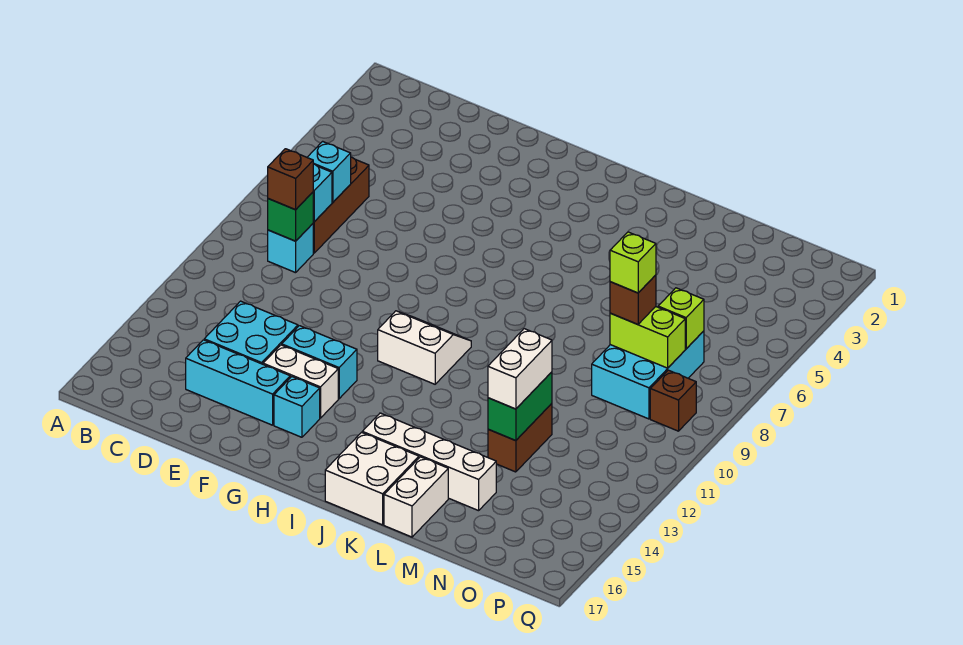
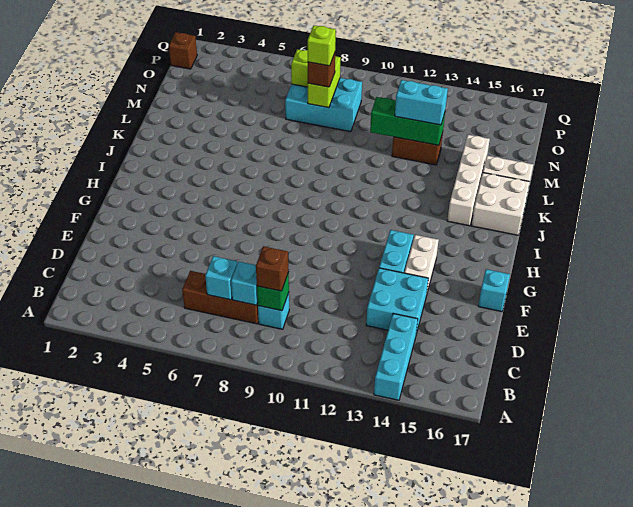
cyan 1x3 brick [186,340,290,425] -> cyan 1x3 brick moved to [374,314,418,400]
cyan 1x1 brick [274,377,320,437] -> cyan 1x1 brick moved to [478,269,510,312]
white 2x2 slope [378,311,471,384] -> none
green 1x2 brick [488,372,552,441] -> green 1x3 brick [370,97,445,145]
white 1x2 brick [488,329,552,409] -> cyan 1x2 brick [395,80,448,125]
brown 1x1 brick [650,370,696,431] -> brown 1x1 brick moved to [169,32,197,69]

